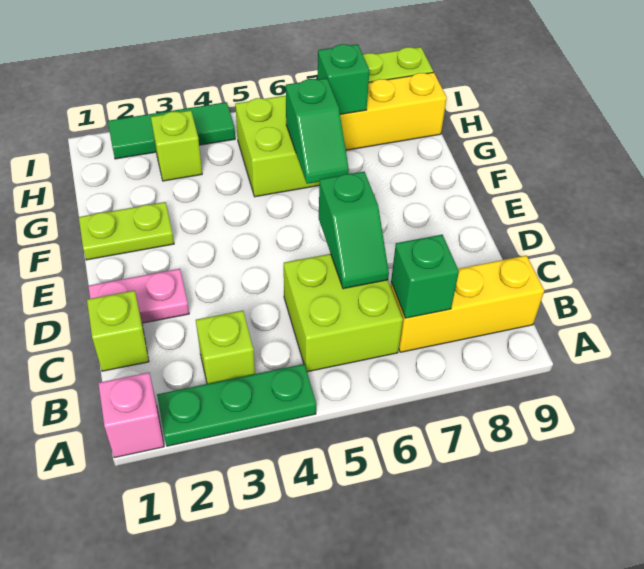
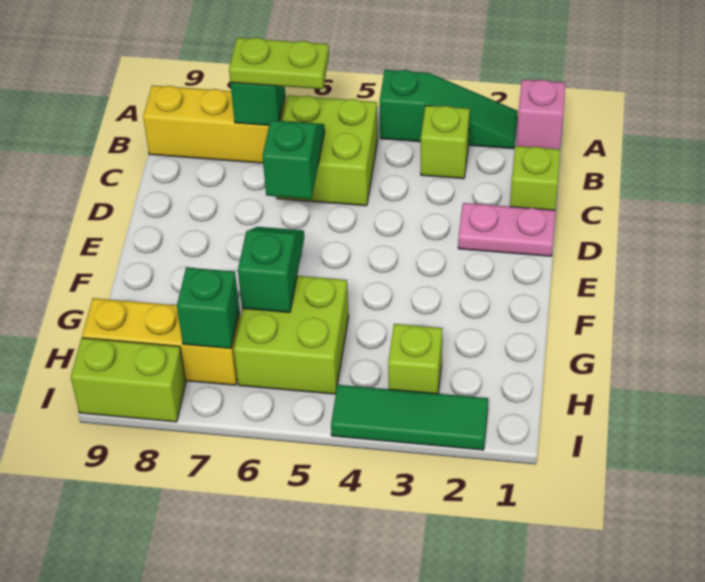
green 1x3 plate [157,364,316,446] -> green 1x3 slope [380,70,518,149]
lime 1x2 plate [79,202,174,260] -> lime 1x2 plate moved to [229,37,329,89]

